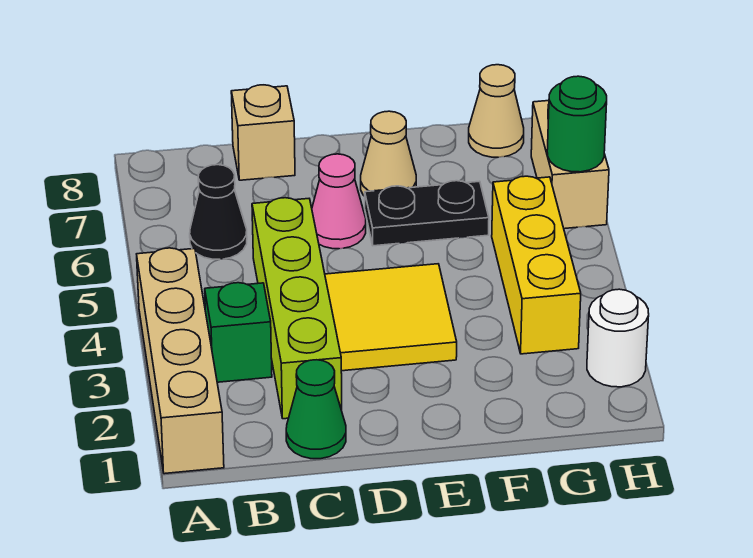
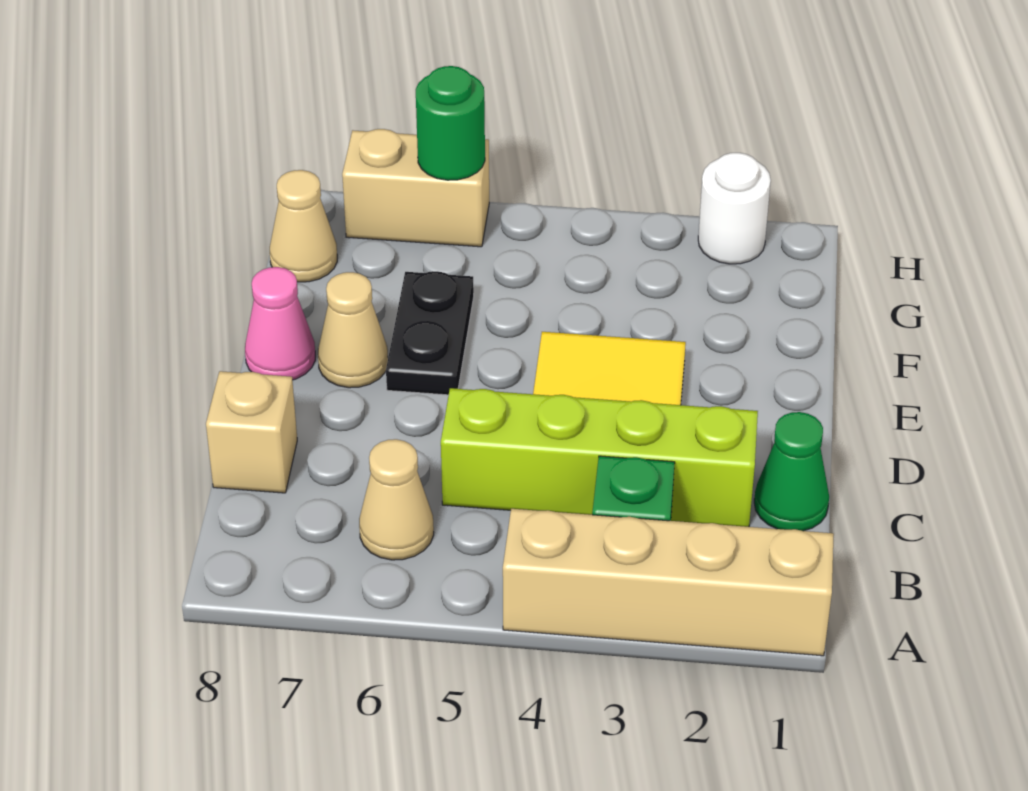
black 1x1 cone [190,165,247,259] -> tan 1x1 cone [359,439,434,560]
pink 1x1 cone [312,154,366,249] -> pink 1x1 cone moved to [245,267,315,380]
yellow 1x3 brick [492,176,581,354] -> none

